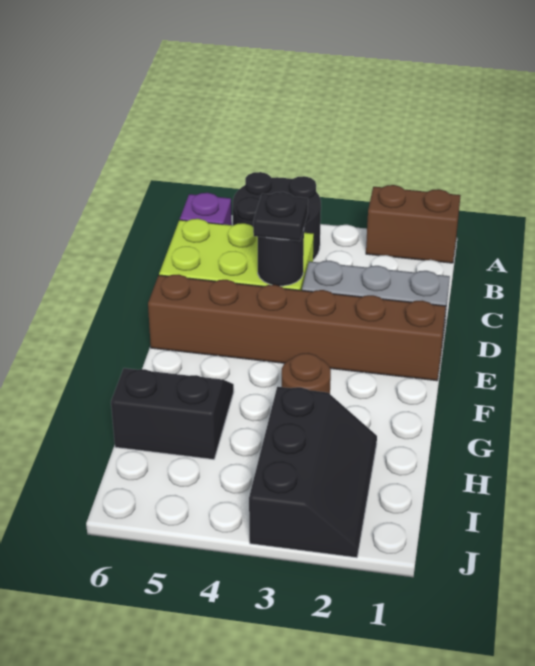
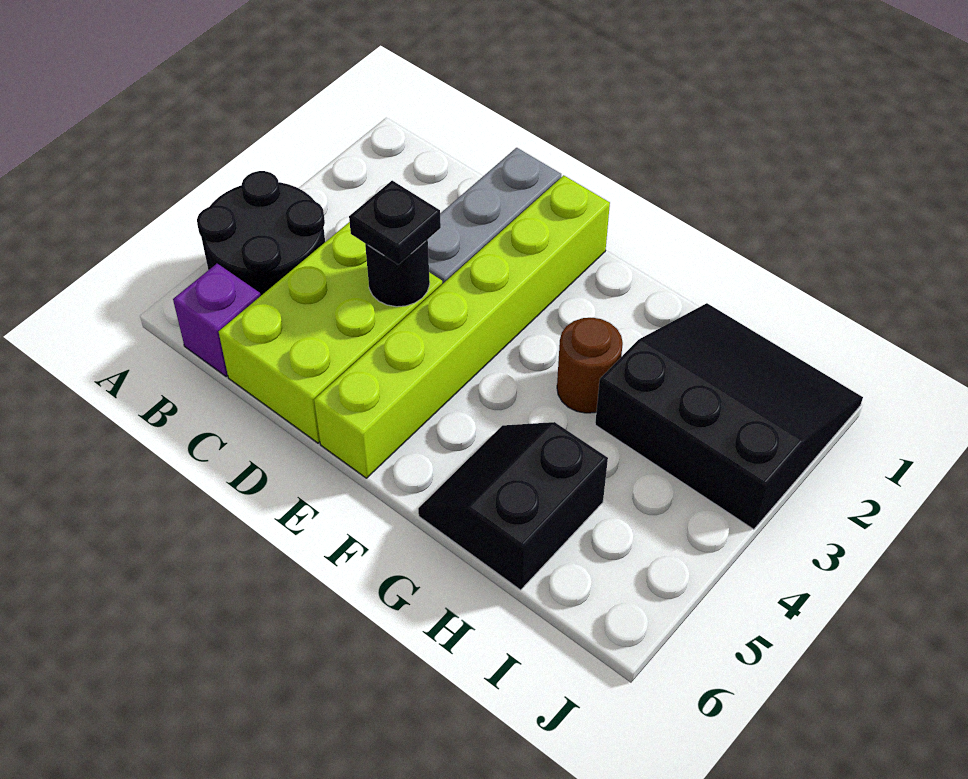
brown 1x2 brick [366,185,461,263] -> none
brown 1x6 brick [148,275,446,381] -> lime 1x6 brick [314,175,610,478]
black 2x3 slope [249,387,377,558] -> black 3x3 slope [595,303,863,529]

